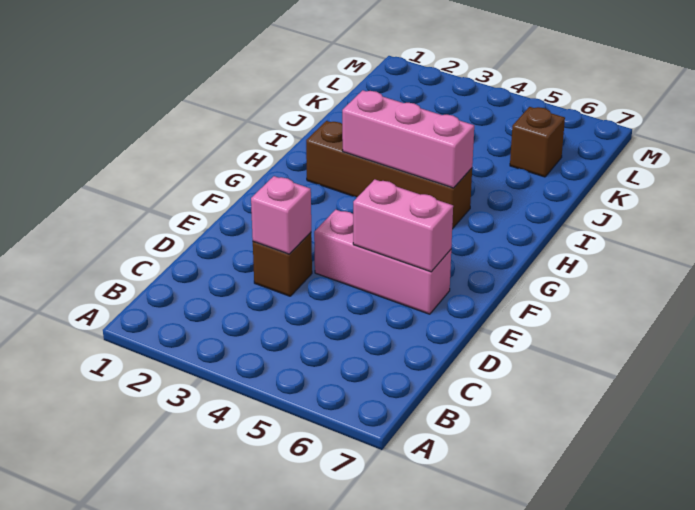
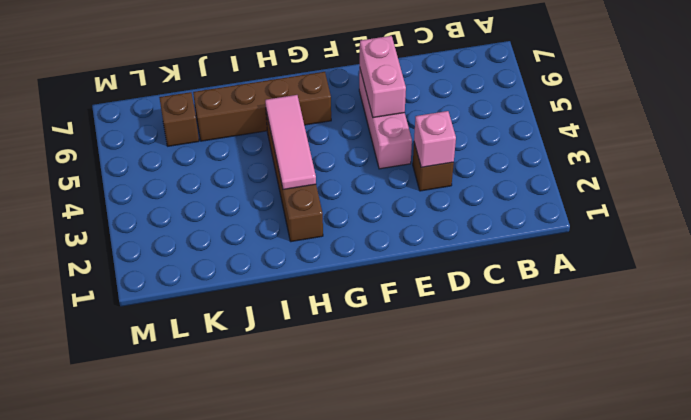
none -> brown 1x4 brick [193,72,331,141]
pink 1x3 brick [342,90,474,188] -> pink 1x3 tile [265,95,316,189]

